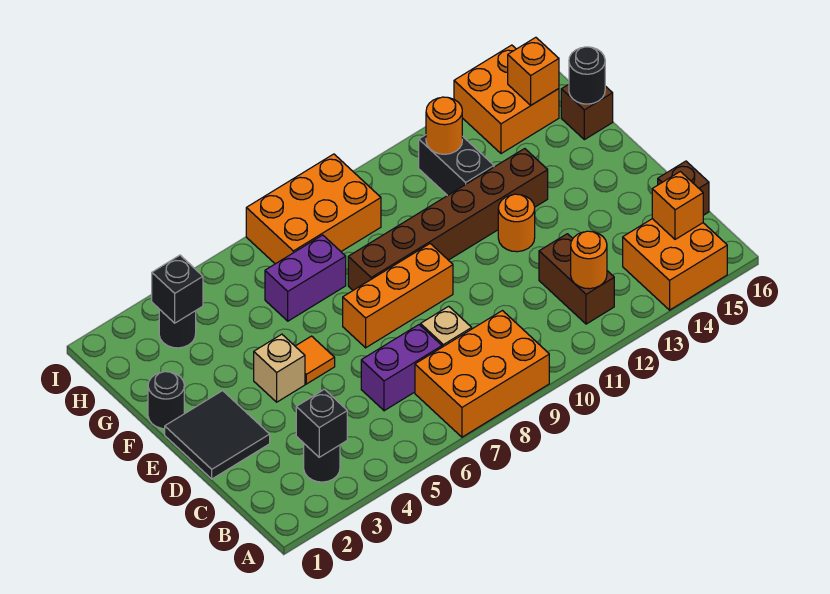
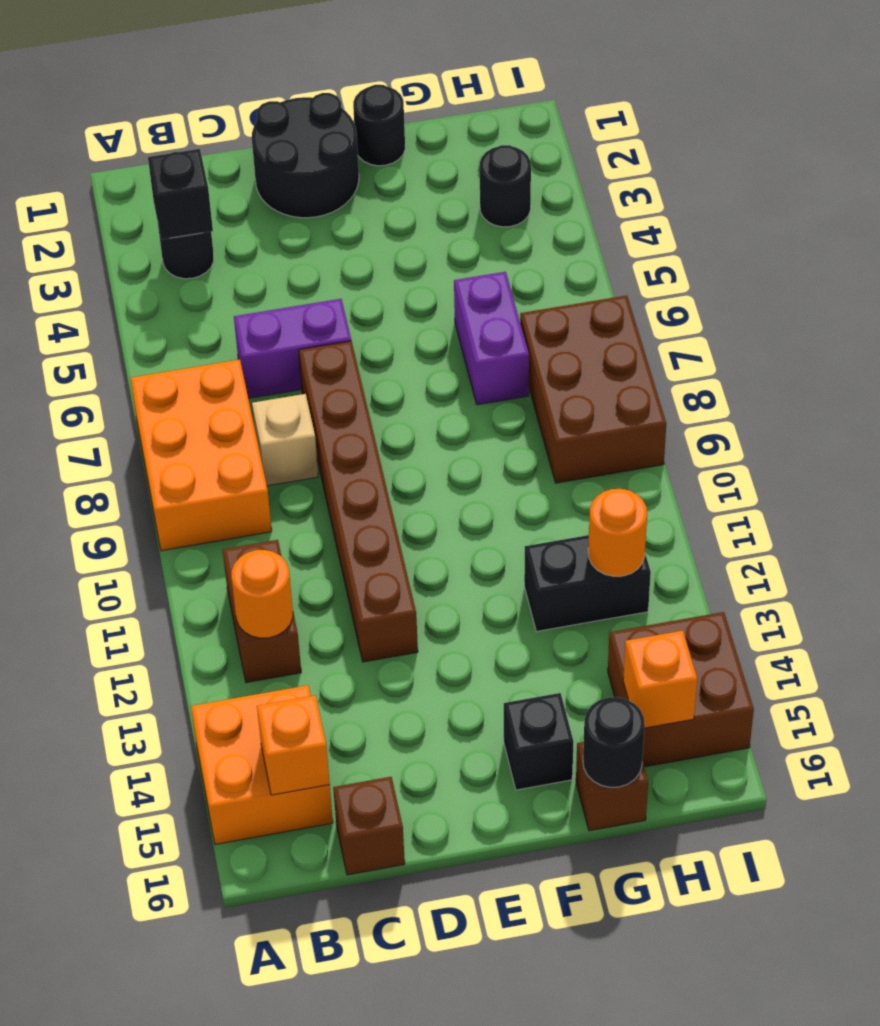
brown 1x2 brick [539,234,614,324] -> brown 1x2 brick turned to [223,540,301,683]
purple 1x2 brick [361,325,442,411] -> purple 1x2 brick turned to [234,299,351,398]
black 2x2 tile [165,391,270,479] -> black 2x2 round brick [252,93,359,218]
tan 1x1 brick [254,334,305,402] -> none
orange 1x1 tile [295,336,335,384] -> none
orange 1x3 brick [343,244,453,348] -> none
orange 1x1 round brick [498,194,535,252] -> none
brown 1x6 brick [348,149,548,290] -> brown 1x6 brick moved to [299,341,418,662]
black 1x1 brick [152,255,203,323] -> black 1x1 brick moved to [504,693,574,790]
orange 2x3 brick [246,154,381,264] -> brown 2x3 brick [520,296,666,483]
orange 2x2 brick [454,45,559,154] -> brown 2x2 brick [608,612,754,767]

